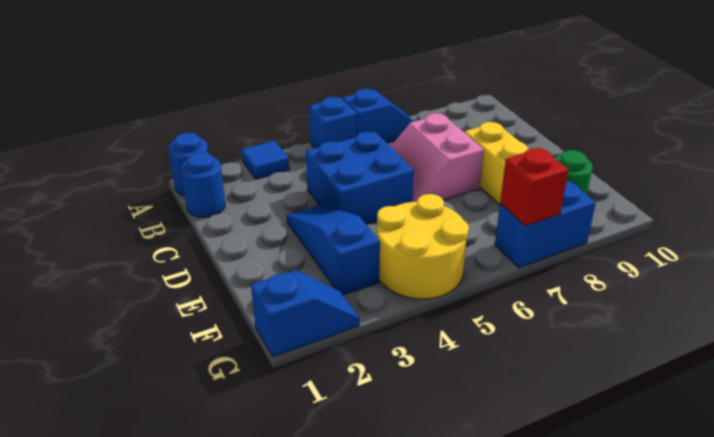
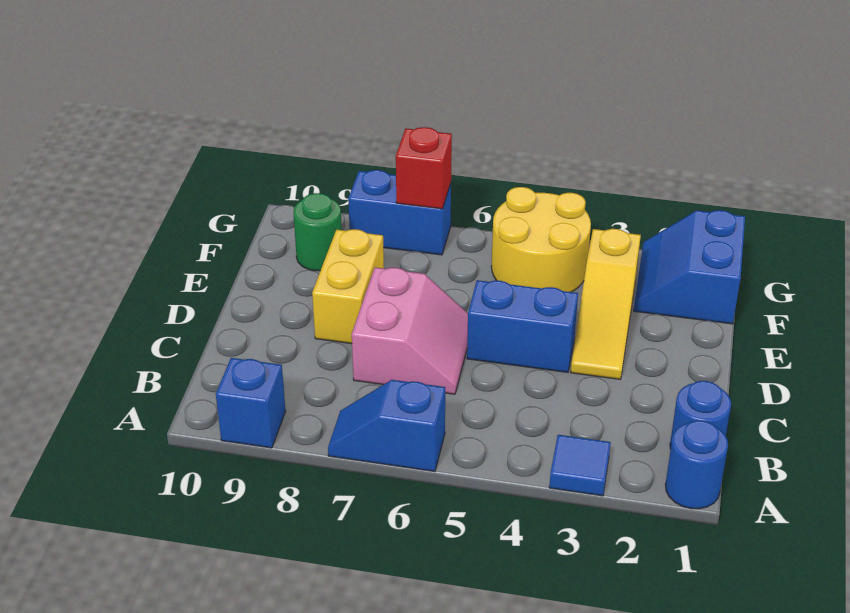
blue 1x1 brick [309,97,357,148] -> blue 1x1 brick moved to [216,358,286,448]
blue 2x2 brick [306,132,414,224] -> blue 1x2 brick [467,280,578,372]
blue 1x3 slope [286,204,380,295] -> yellow 1x3 slope [571,229,641,379]
blue 1x2 slope [251,270,360,357] -> blue 2x2 slope [634,210,745,324]

